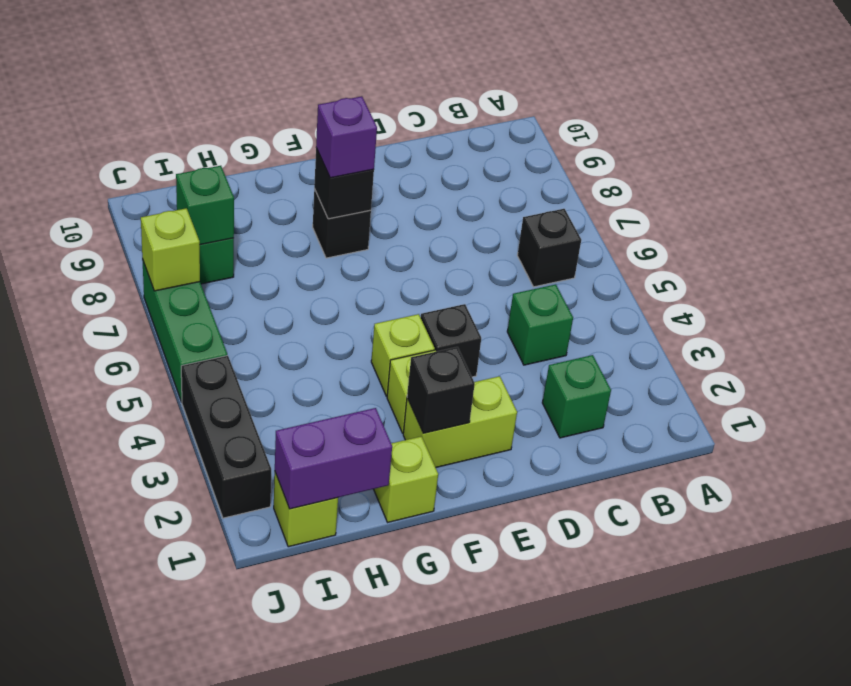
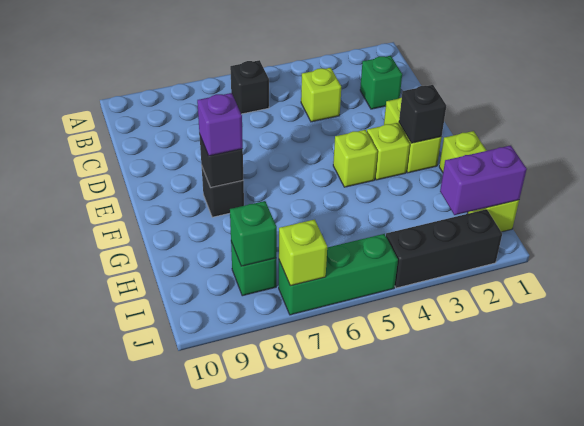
green 1x1 brick [507,284,573,365] -> lime 1x1 brick [301,68,341,122]
black 1x1 brick [421,304,481,377] -> none
purple 1x2 brick [275,408,392,509] -> purple 1x2 brick turned to [440,145,527,215]

